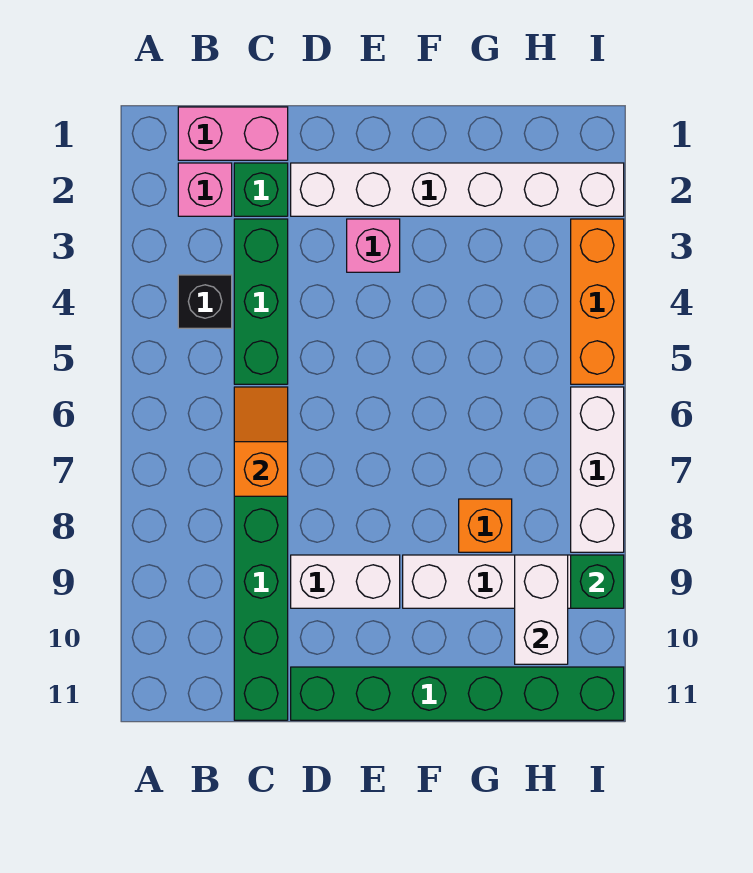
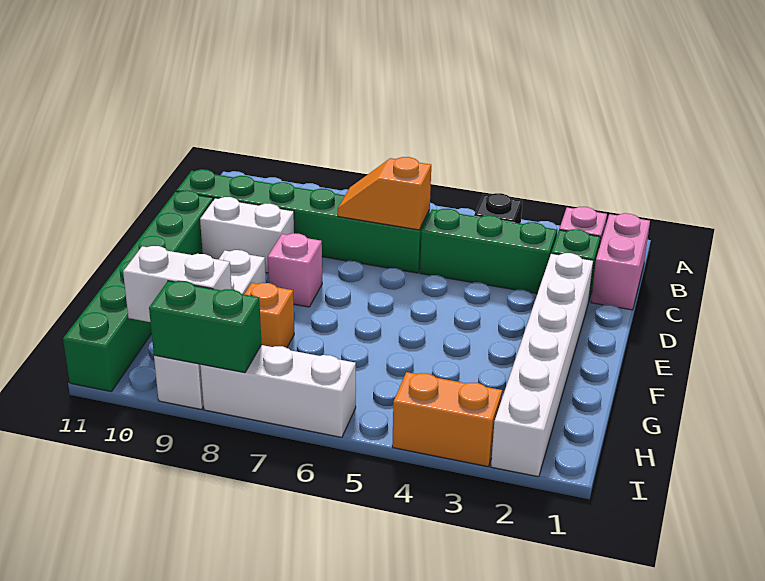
orange 1x2 slope [234,387,288,496] -> orange 1x2 slope turned to [338,157,431,230]
white 1x2 brick [291,555,400,608] -> white 1x2 brick turned to [200,197,295,273]
pink 1x1 brick [347,219,400,272] -> pink 1x1 brick moved to [268,233,322,307]
orange 1x3 brick [571,219,624,384] -> orange 1x2 brick [392,372,502,467]
green 1x1 brick [571,555,624,608] -> green 1x2 brick [149,281,261,373]

